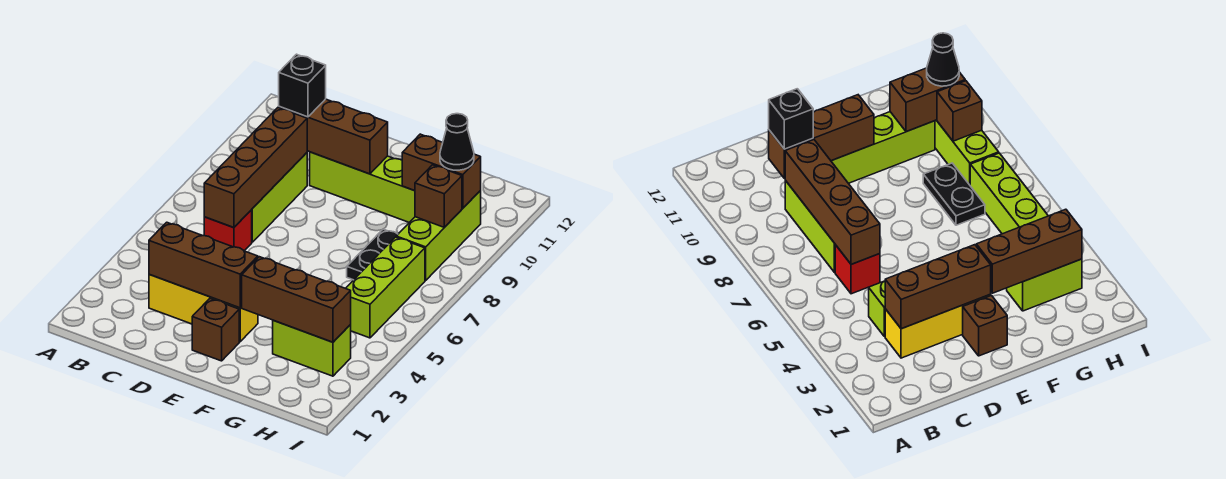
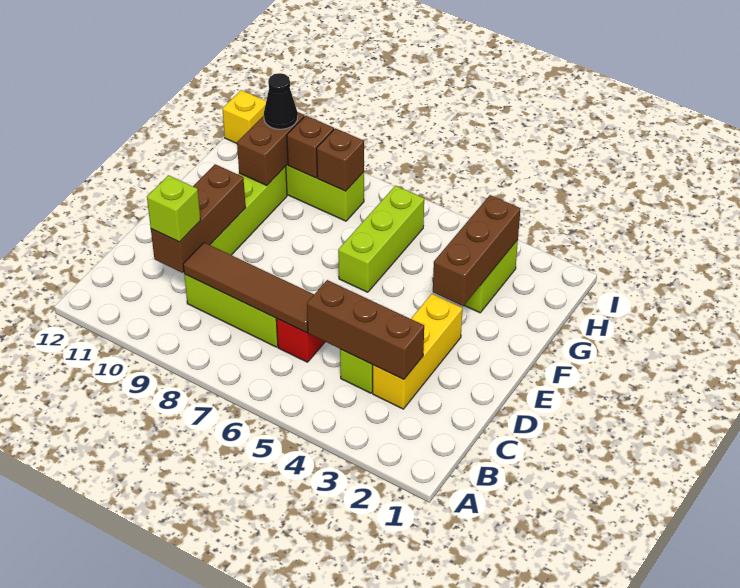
brown 1x3 brick [149,222,258,308] -> brown 1x3 brick turned to [307,280,424,380]
brown 1x4 brick [204,108,307,228] -> brown 1x4 tile [183,243,314,333]
black 1x1 brick [279,54,326,117] -> lime 1x1 brick [147,175,201,242]
brown 1x1 brick [192,299,239,361] -> brown 1x1 brick moved to [317,128,364,191]
black 1x2 plate [347,229,398,280] -> none
lime 1x3 brick [346,237,425,338] -> lime 1x3 brick turned to [338,186,424,292]
none -> yellow 1x1 brick [222,90,266,143]

